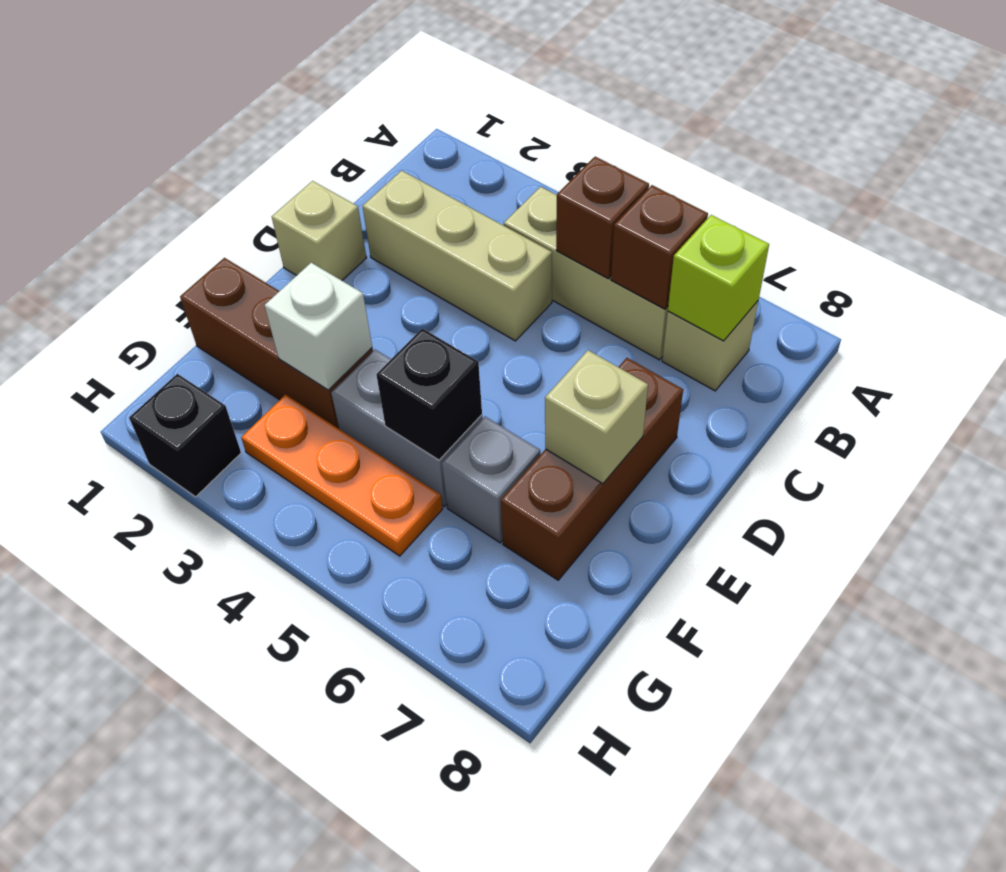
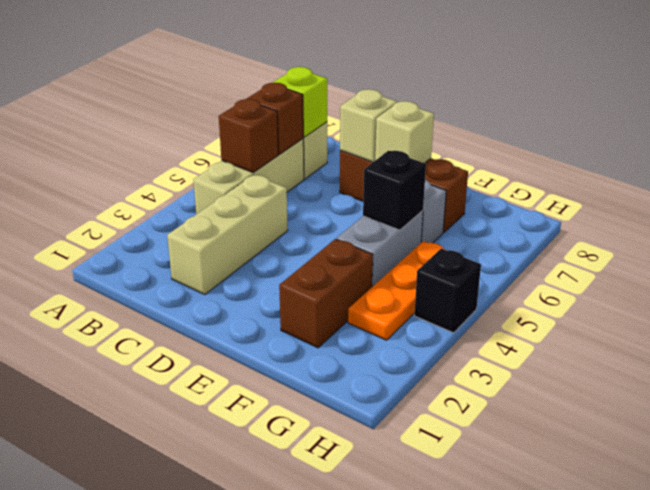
tan 1x1 brick [272,181,366,280] -> tan 1x1 brick moved to [340,89,397,162]
brown 1x3 brick [180,258,373,429] -> brown 1x2 brick [279,239,373,348]
white 1x1 brick [265,263,372,390] -> none
black 1x1 brick [129,374,241,497] -> black 1x1 brick moved to [414,249,481,333]

